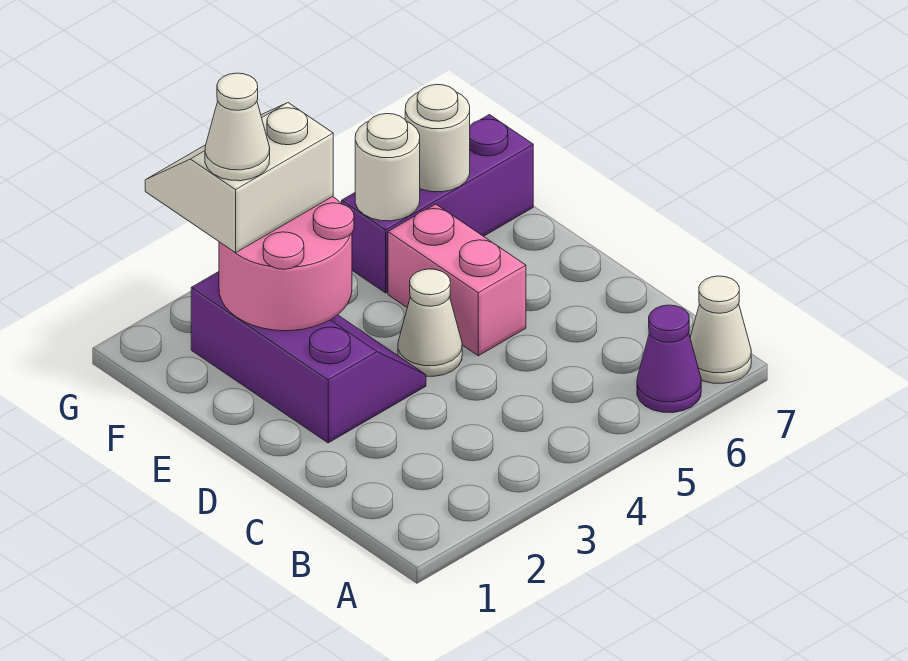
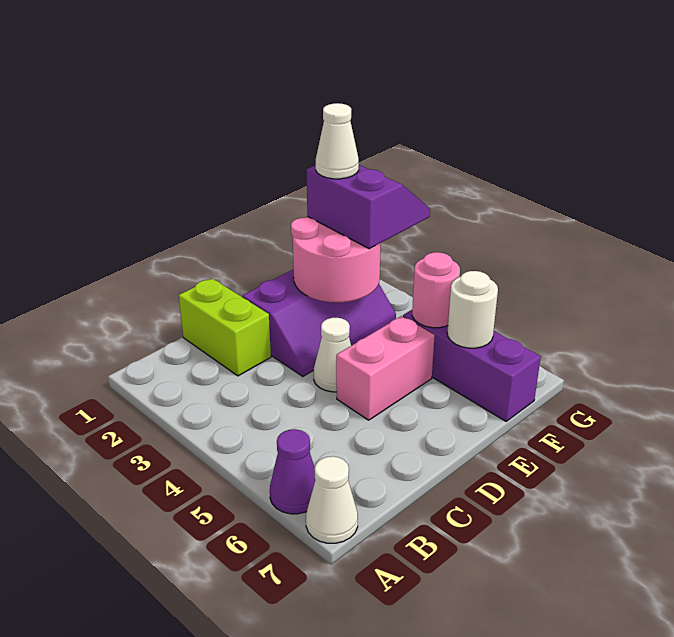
none -> lime 1x2 brick [179,279,271,376]
white 2x2 slope [145,103,333,253] -> purple 2x2 slope [306,165,430,249]
white 1x1 round brick [355,114,420,221] -> pink 1x1 round brick [412,252,460,328]

